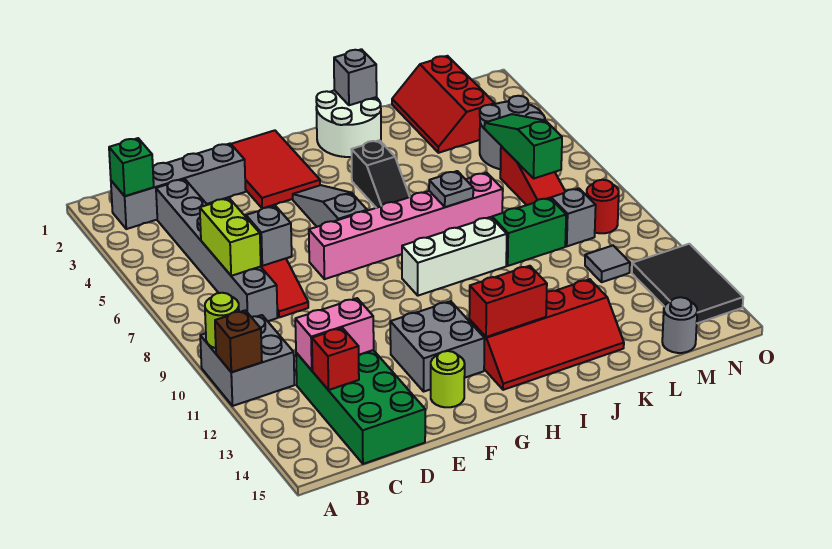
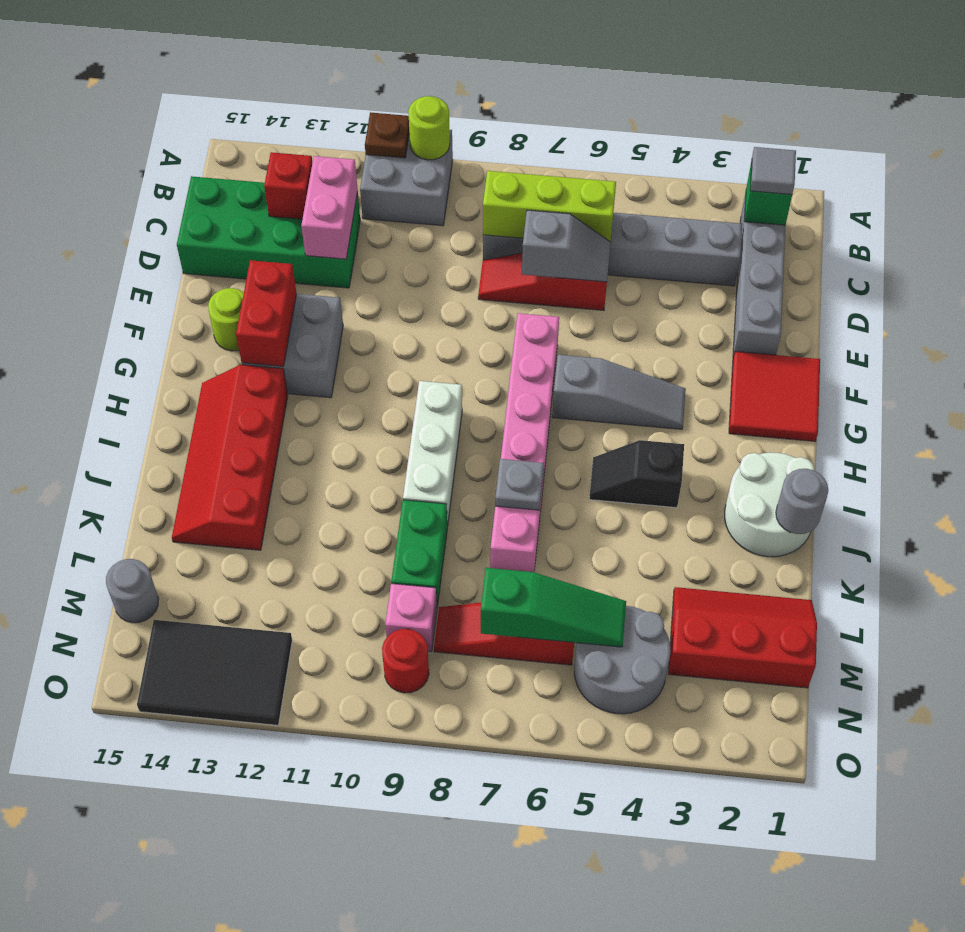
brown 1x1 brick [215,310,262,372] -> brown 1x1 plate [365,112,409,158]
lime 1x2 brick [200,198,261,276] -> lime 1x3 brick [483,171,616,242]
red 2x3 tile [231,130,320,209] -> red 2x2 tile [729,351,820,441]
red 1x2 brick [469,266,547,337] -> red 1x2 brick moved to [236,260,297,366]
grey 1x1 brick [334,49,377,105] -> grey 1x1 round brick [776,469,828,534]
grey 1x1 brick [551,188,596,246] -> pink 1x1 brick [385,583,437,652]
grey 1x1 tile [585,246,630,282] -> grey 1x1 tile moved to [750,147,796,194]

